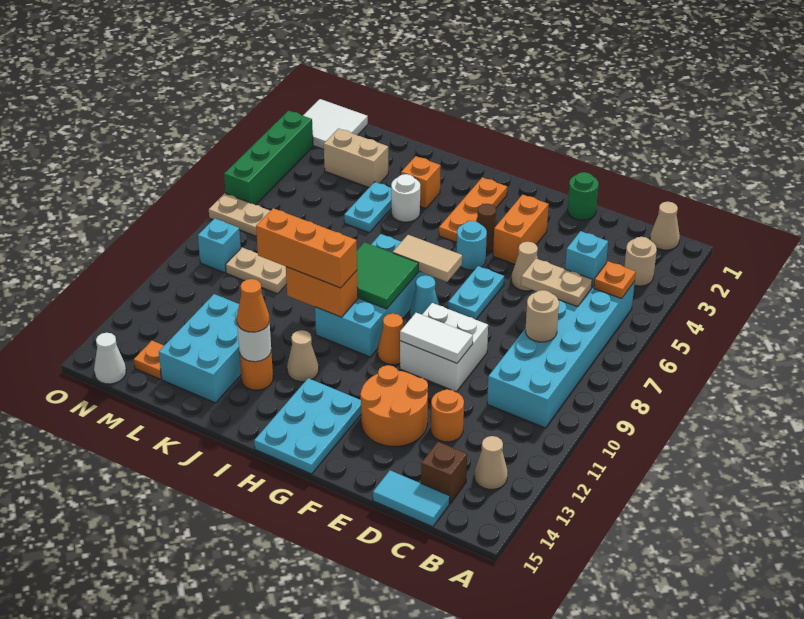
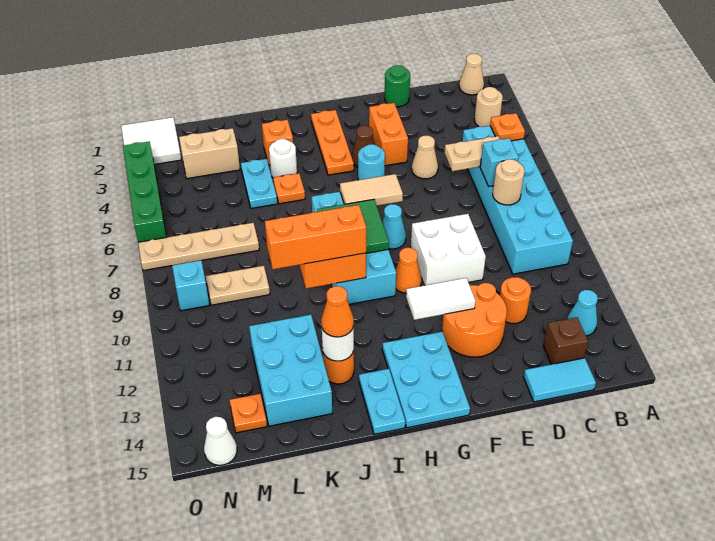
tan 1x1 cone [475,436,508,489] -> cyan 1x1 cone [567,290,598,336]
cyan 1x1 brick [565,231,608,287] -> cyan 1x1 brick moved to [480,138,519,186]
white 1x2 tile [400,313,473,363] -> white 1x2 tile moved to [406,278,475,320]
cyan 1x2 plate [448,266,504,320] -> cyan 1x2 plate moved to [359,369,405,434]
tan 1x1 cone [287,330,319,382] -> none
none -> orange 1x1 plate [273,173,305,204]

